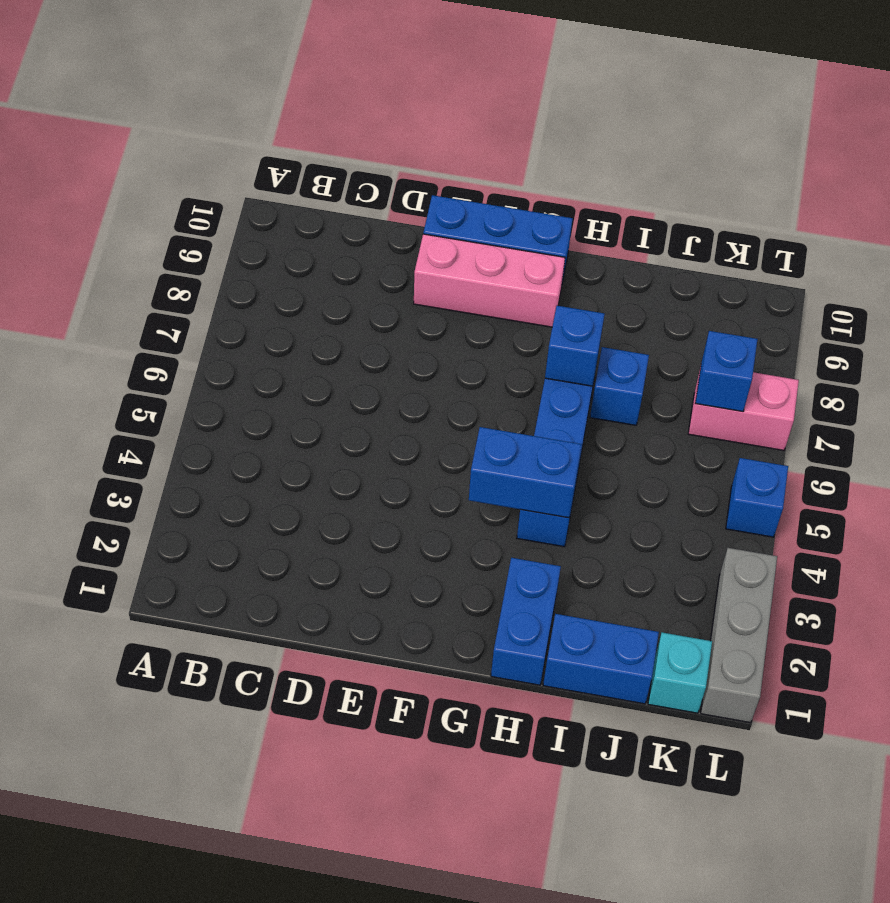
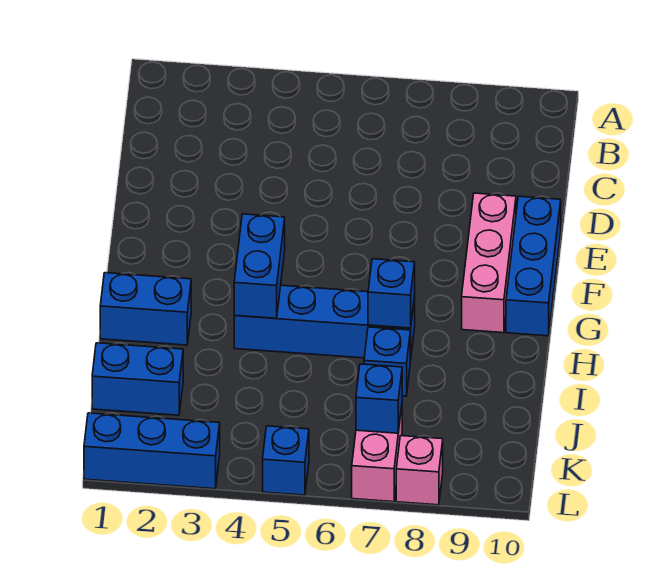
blue 1x2 brick [543,614,659,704] -> blue 1x2 brick turned to [92,343,183,415]
cyan 1x1 brick [648,632,712,713] -> none
grey 1x3 brick [701,548,777,723] -> blue 1x3 brick [84,413,220,489]
none -> pink 1x1 brick [396,436,443,505]

